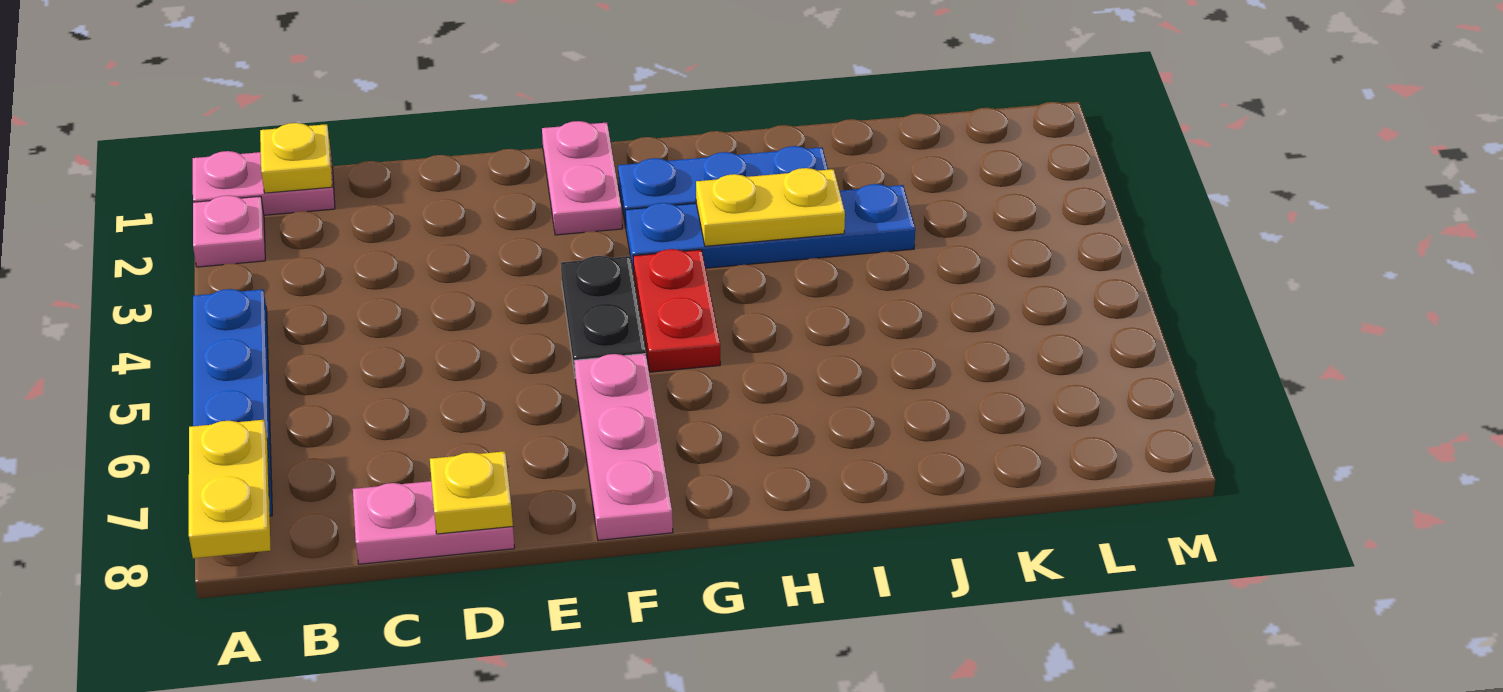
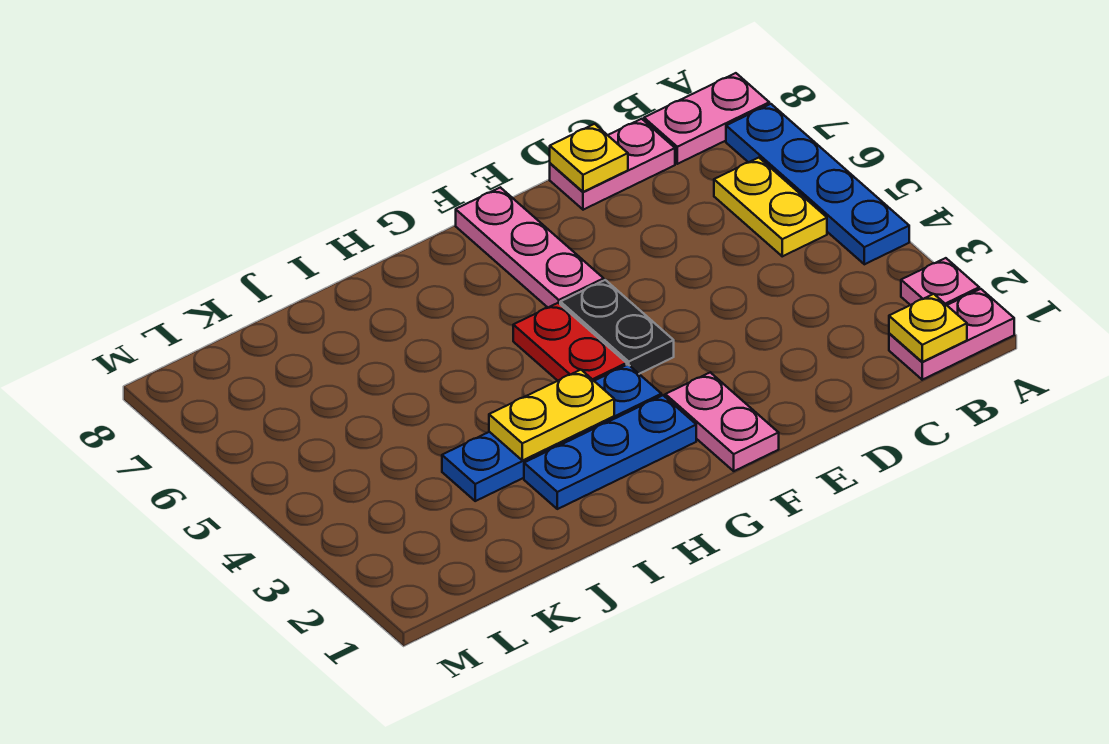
yellow 1x2 plate [189,420,271,558] -> yellow 1x2 plate moved to [714,158,827,256]
none -> pink 1x2 plate [644,73,769,164]

